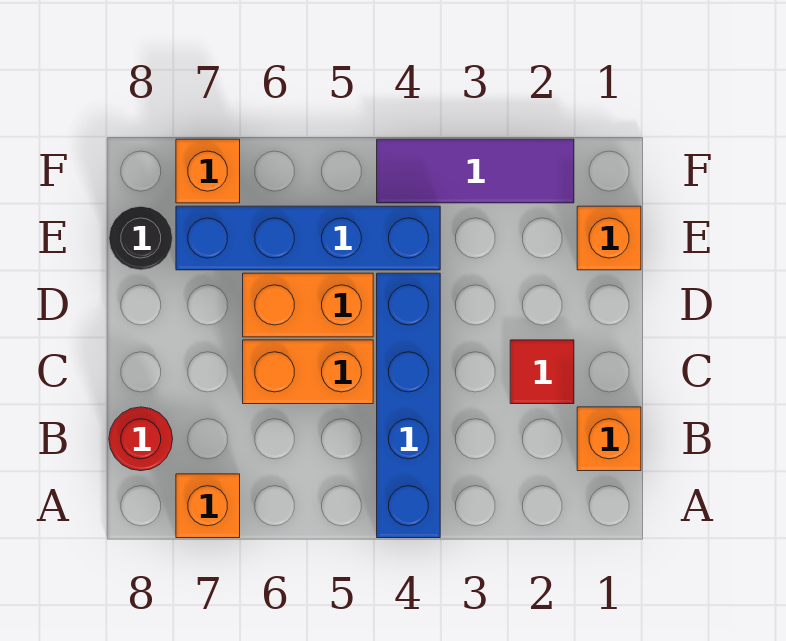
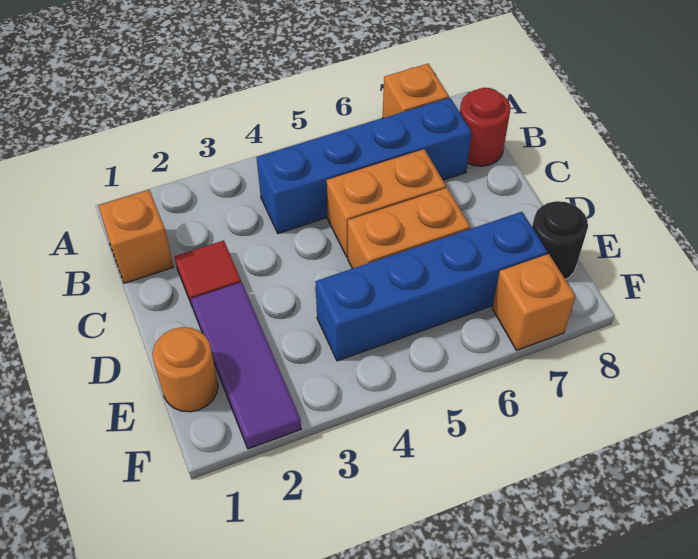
blue 1x4 brick [377,273,440,538] -> blue 1x4 brick turned to [257,98,472,233]
orange 1x1 brick [577,206,641,270] -> orange 1x1 round brick [152,327,218,412]
purple 1x3 tile [377,139,574,203] -> purple 1x3 tile turned to [191,282,301,449]

